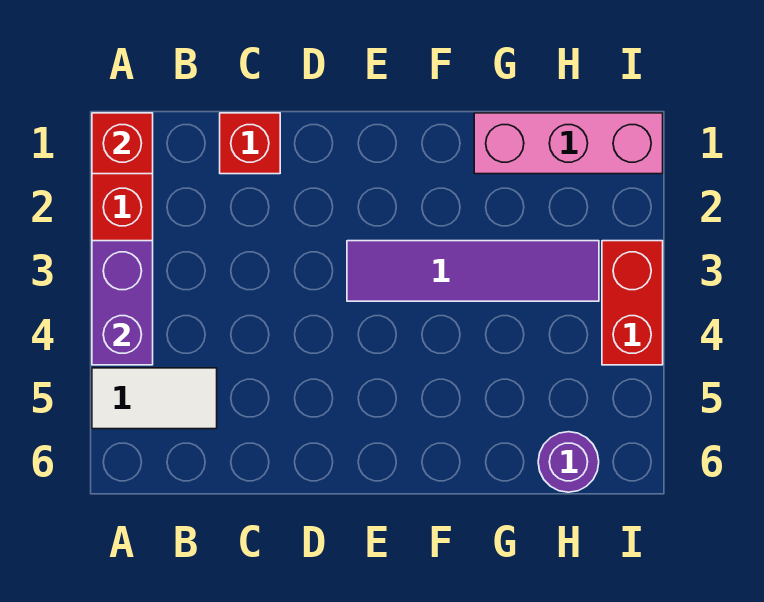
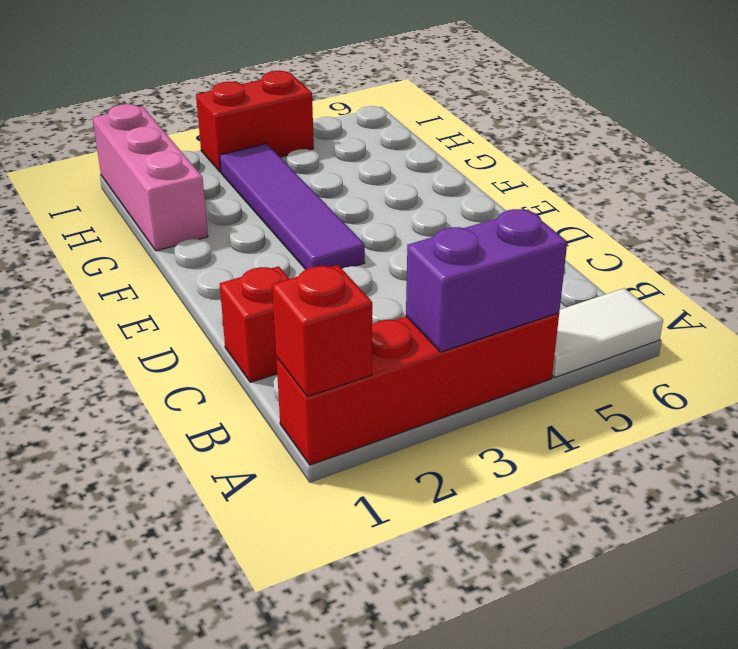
white 1x2 tile [92,368,217,429] -> white 1x2 tile turned to [552,288,663,377]
purple 1x1 round brick [538,432,599,492] -> none

